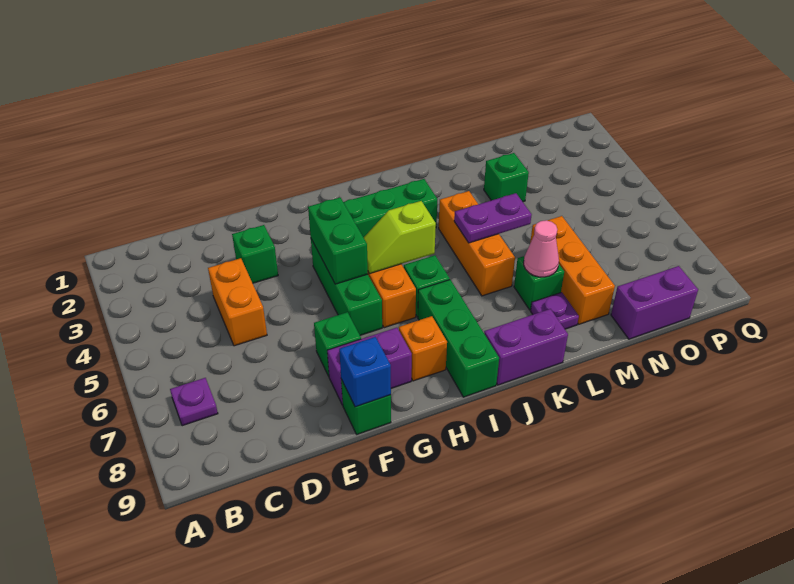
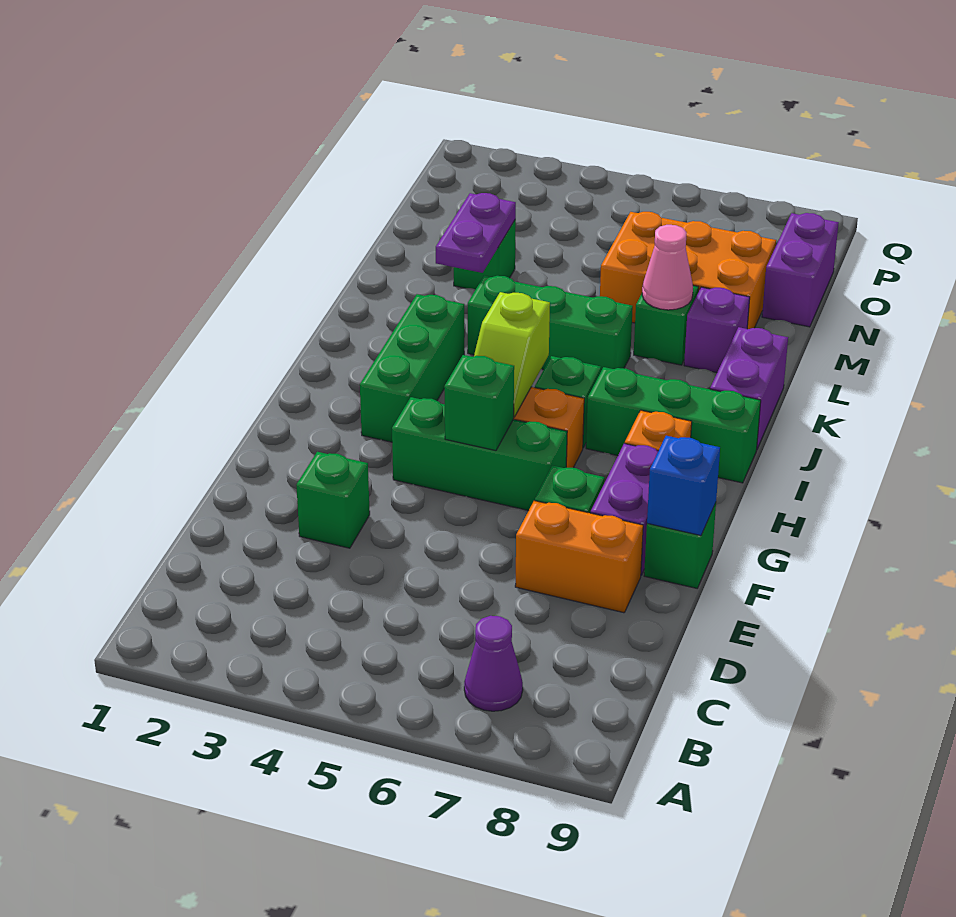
purple 1x1 plate [170,378,218,426] -> purple 1x1 cone [464,616,523,711]
orange 1x2 brick [208,258,267,346] -> orange 1x2 brick moved to [515,500,643,613]
green 1x2 brick [308,198,368,284] -> green 1x1 brick [444,355,514,451]
orange 1x3 brick [439,191,515,296] -> green 1x3 brick [468,275,633,371]
purple 1x2 plate [454,193,532,243] -> purple 1x2 plate moved to [436,193,516,273]
purple 1x1 plate [531,292,579,329] -> purple 1x1 brick [684,287,750,373]
orange 1x3 brick [530,216,615,324] -> orange 2x3 brick [600,212,776,329]

